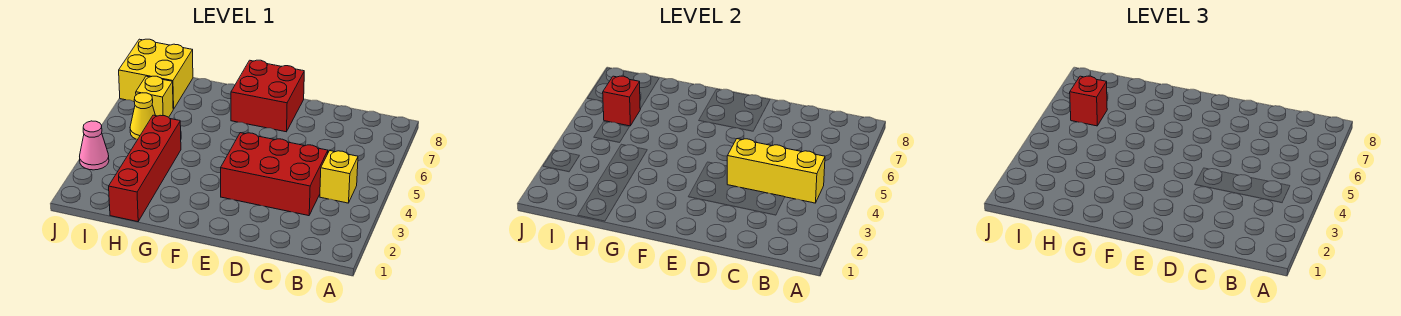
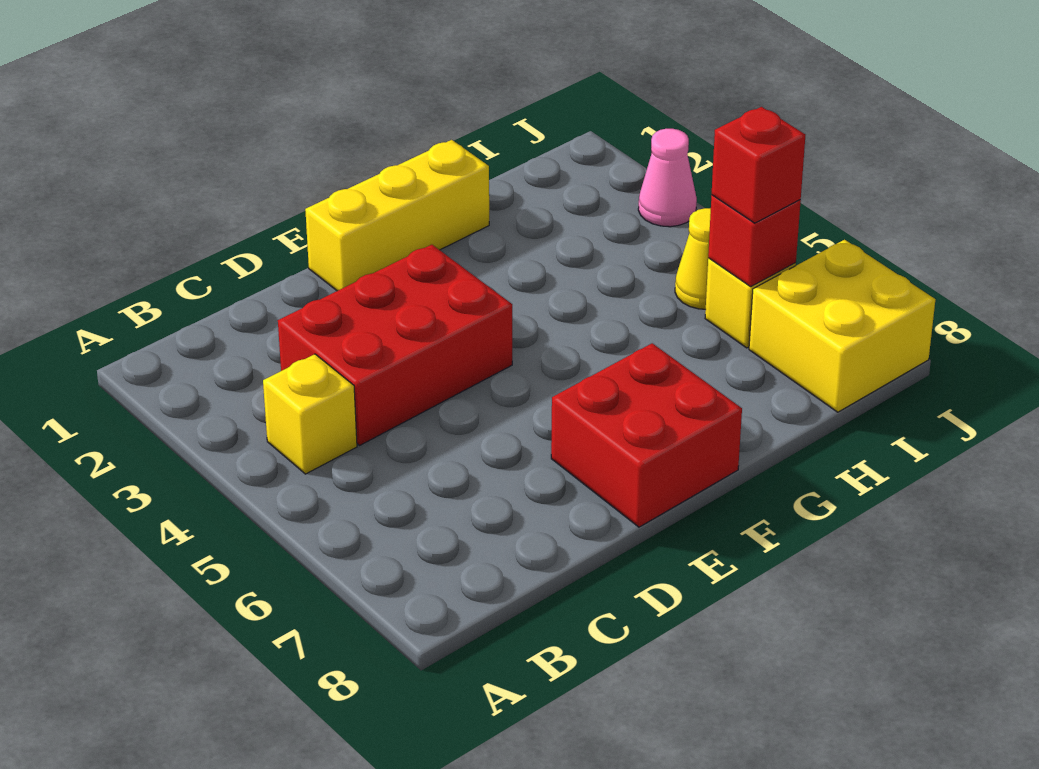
yellow 1x3 brick [727,139,825,203] -> yellow 1x3 brick moved to [305,140,489,291]
red 1x4 brick [109,115,181,222] -> none

